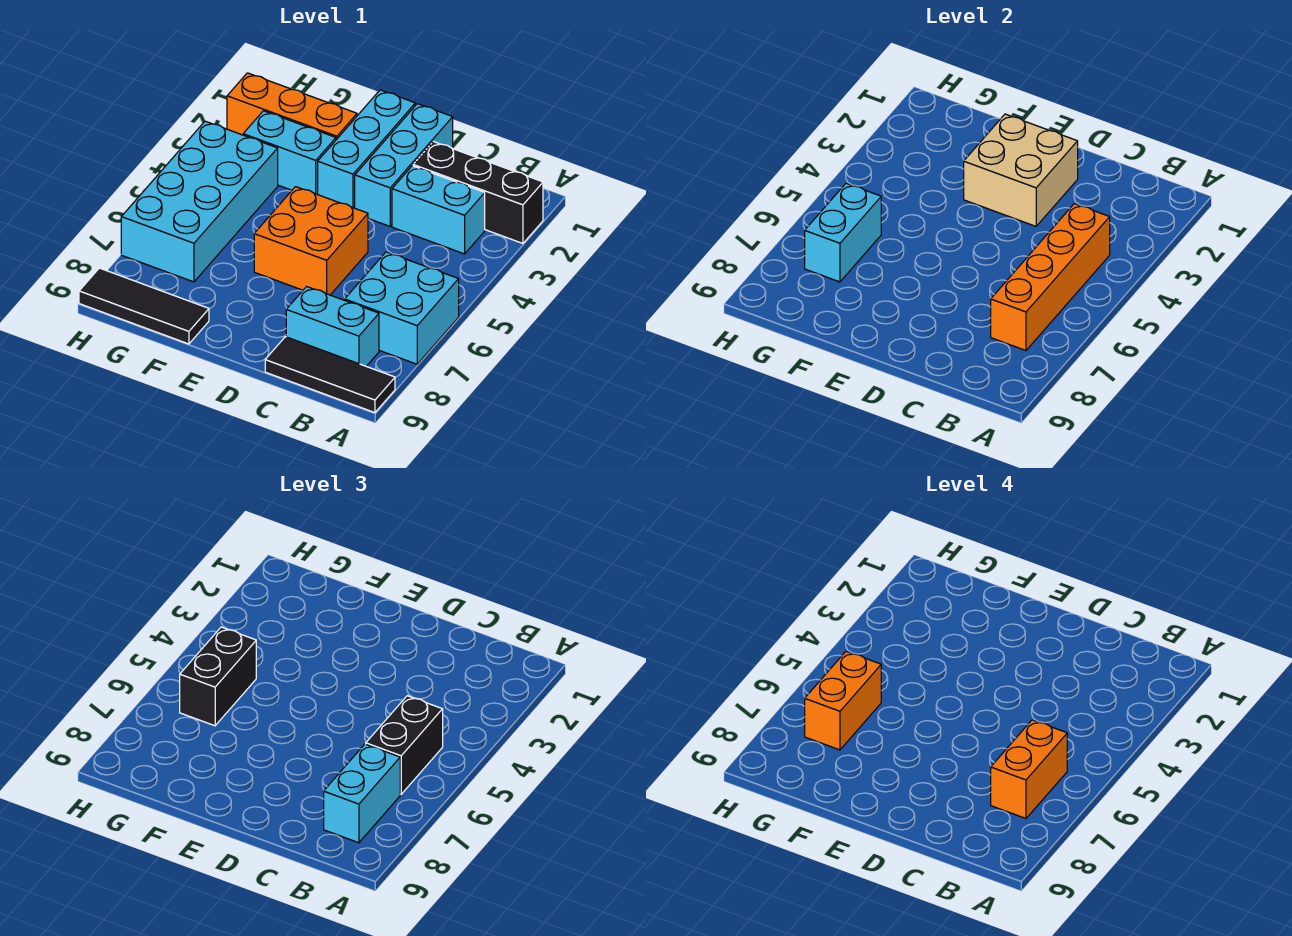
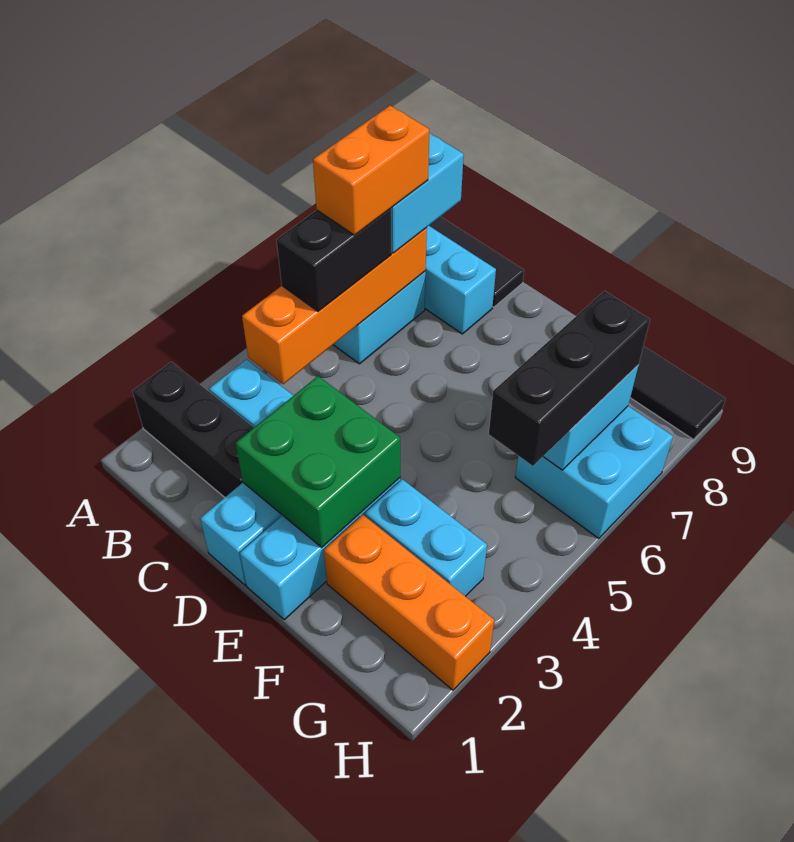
tan 2x2 brick [964,114,1078,226] -> green 2x2 brick [236,376,400,547]
orange 2x2 brick [254,187,368,295] -> none
cyan 2x4 brick [121,121,278,282] -> cyan 2x2 brick [515,406,673,539]
black 1x2 brick [180,627,256,726] -> black 1x3 brick [489,291,650,466]
orange 1x2 brick [805,651,881,750] -> none

